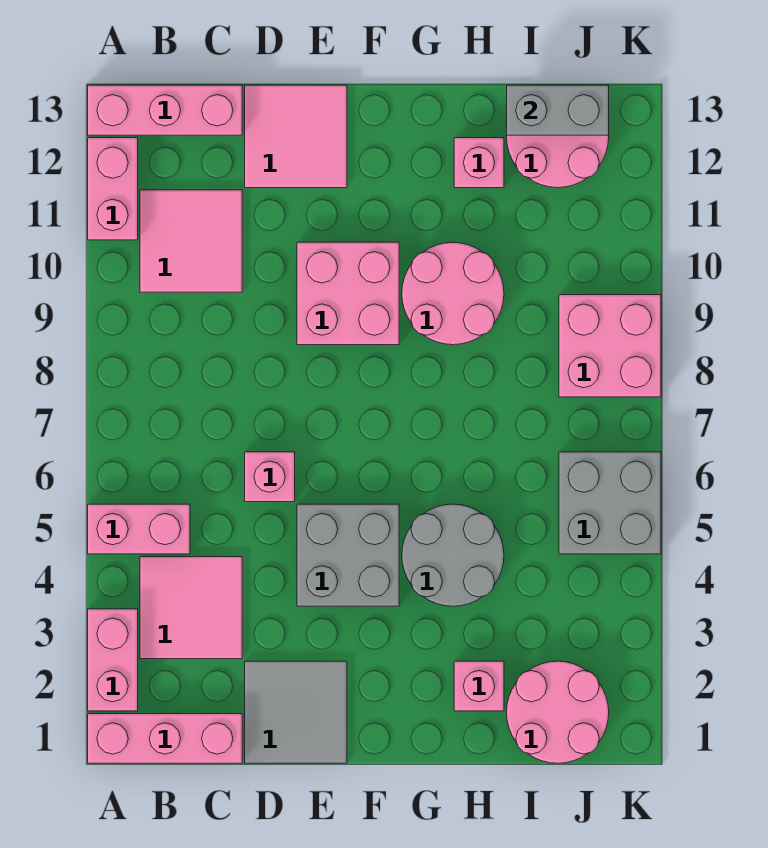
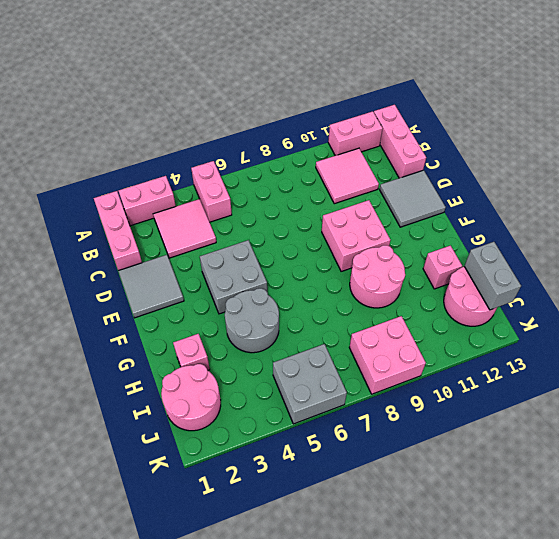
pink 1x1 brick [245,452,295,502] -> none
pink 2x2 tile [245,85,347,188] -> grey 2x2 tile [380,170,446,227]

